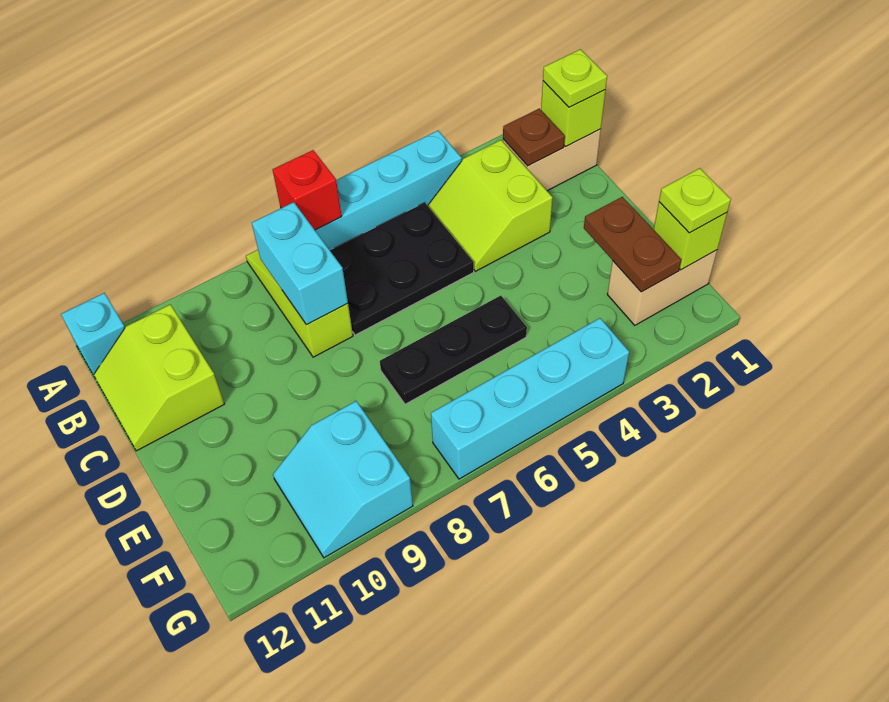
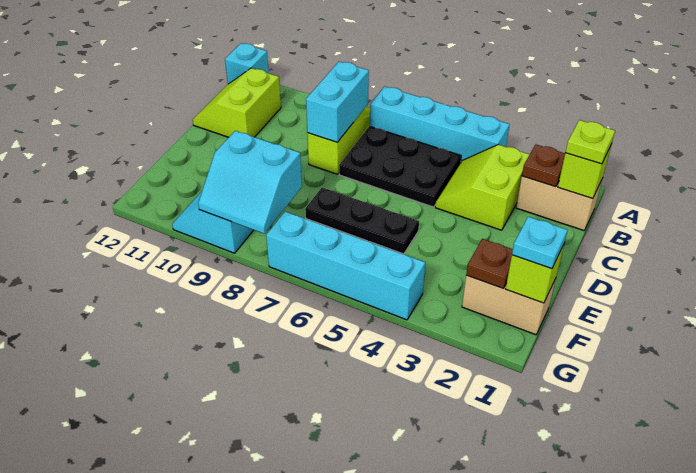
red 1x1 brick [273,150,342,230] -> none
brown 1x2 plate [584,197,681,292] -> brown 1x1 plate [466,239,513,288]
lime 1x1 plate [659,168,731,233] -> cyan 1x1 plate [512,217,568,269]
none -> cyan 2x2 slope [198,131,302,234]

